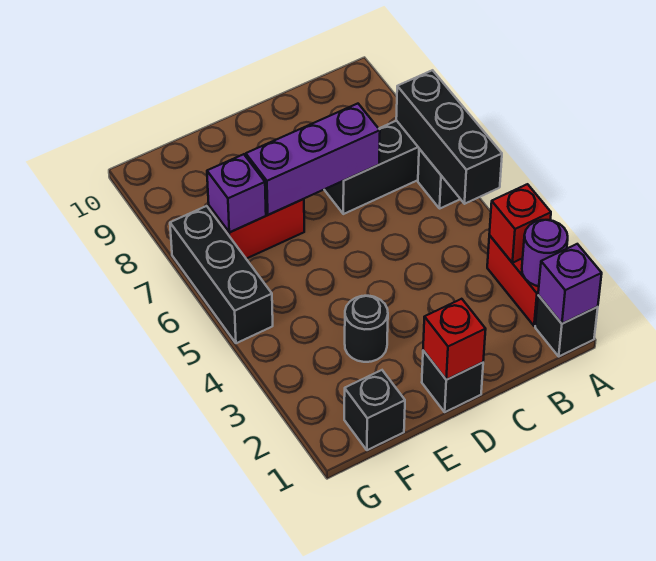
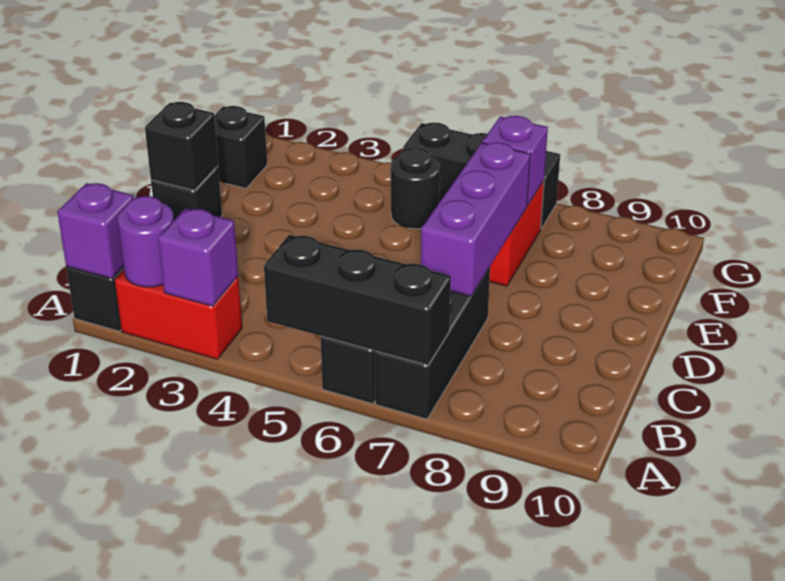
red 1x1 brick [489,184,551,263] -> purple 1x1 brick [158,208,238,306]
red 1x1 brick [423,299,486,380] -> black 1x1 brick [145,102,218,191]
black 1x1 round brick [345,296,388,362] -> black 1x1 round brick moved to [391,148,440,229]

